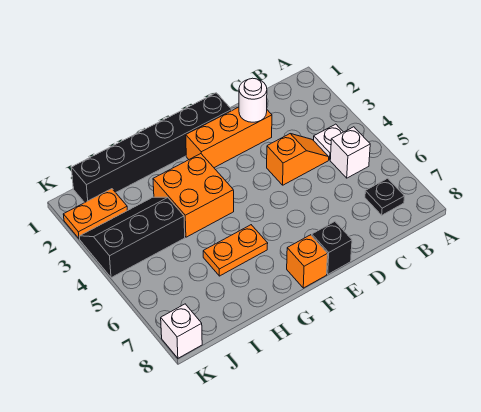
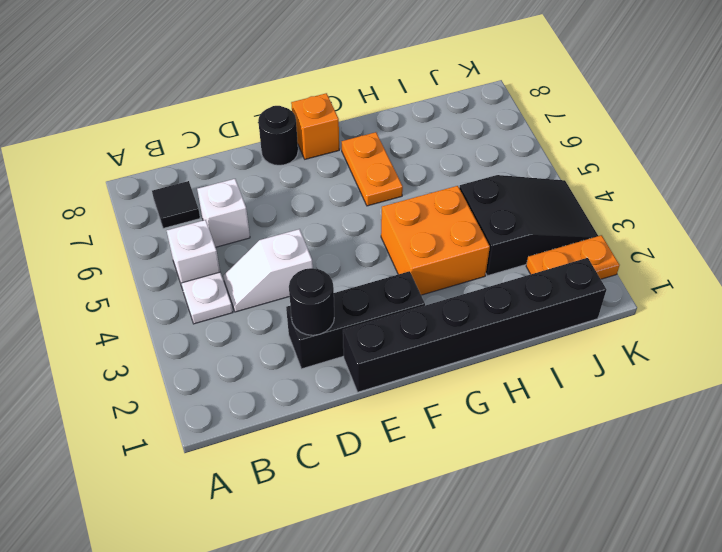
black 1x1 plate [365,178,405,215] -> black 1x1 tile [152,181,200,228]
orange 1x2 slope [267,134,329,185] -> white 1x2 slope [223,229,313,312]
orange 1x3 brick [186,107,272,168] -> black 1x3 brick [286,271,425,369]
white 1x1 round brick [239,78,267,122] -> black 1x1 round brick [289,268,334,335]
black 1x1 brick [312,222,352,274] -> black 1x1 round brick [258,106,298,165]
orange 1x2 plate [203,225,268,276] -> orange 1x2 plate turned to [342,132,403,206]
black 2x3 slope [80,197,185,278] -> black 2x3 slope turned to [459,175,598,276]
white 1x1 brick [161,304,202,358] -> white 1x1 brick moved to [197,179,250,247]

